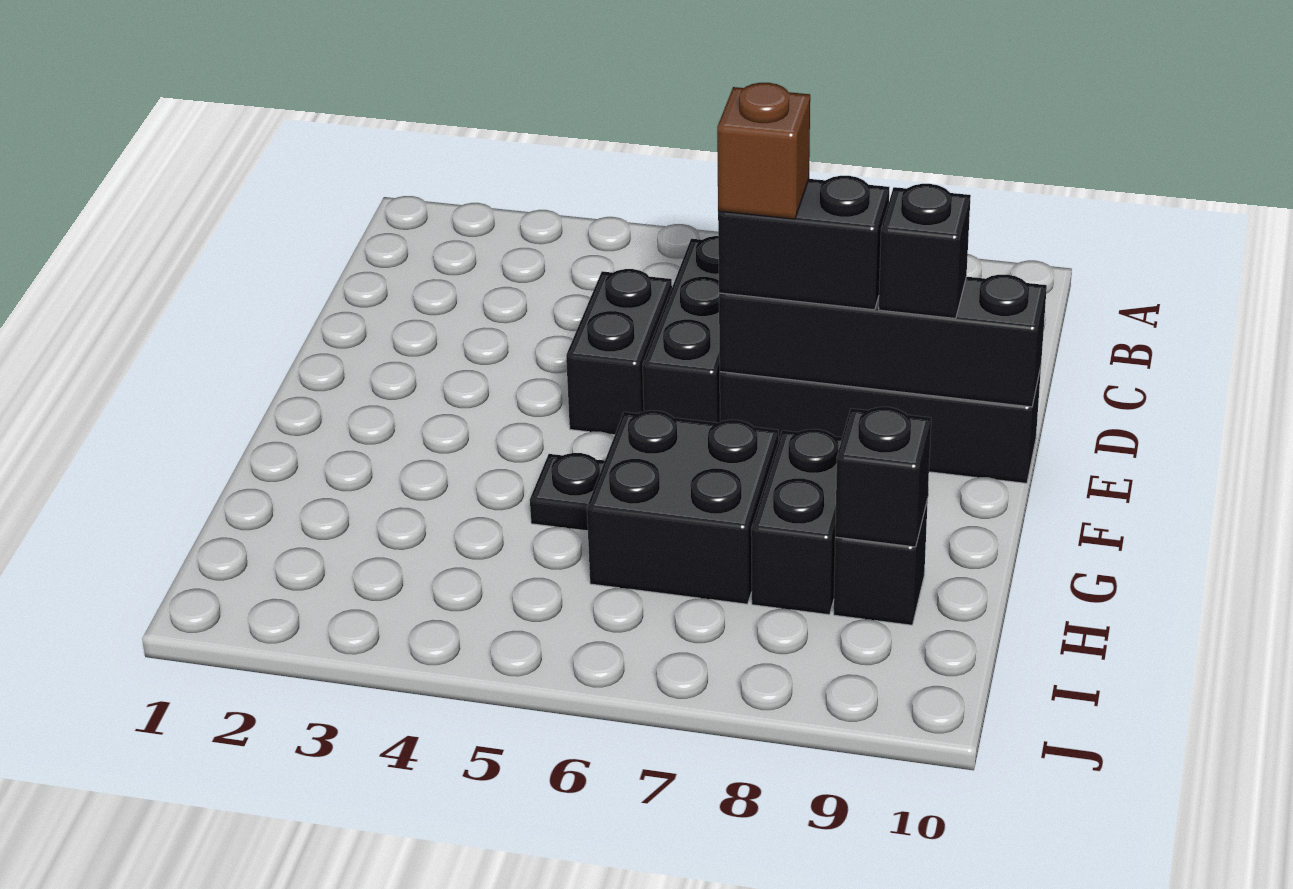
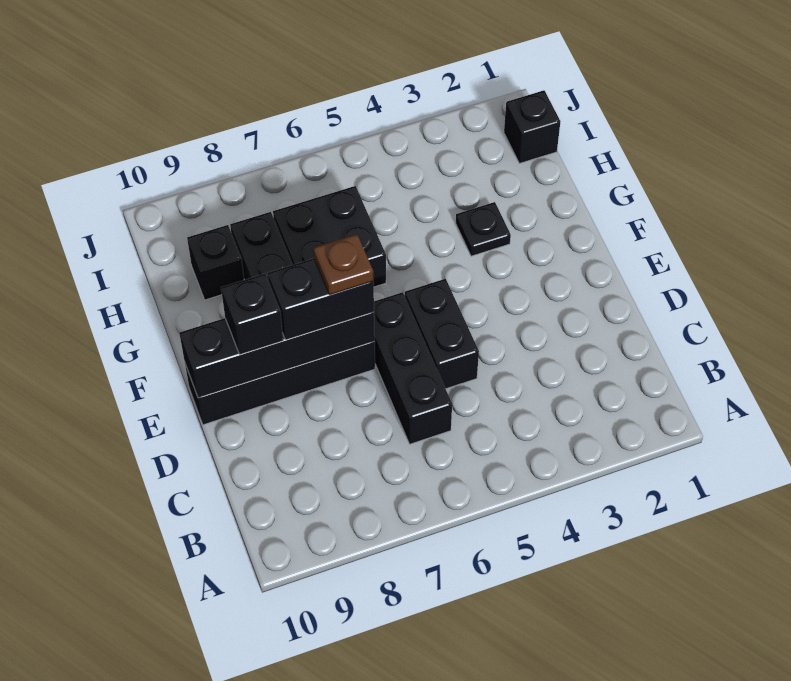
brown 1x1 brick [717,83,810,219] -> brown 1x1 plate [313,234,374,295]
black 1x1 plate [530,453,605,531] -> black 1x1 plate moved to [456,202,511,256]
black 1x1 brick [835,407,931,547] -> black 1x1 brick moved to [504,90,560,163]

